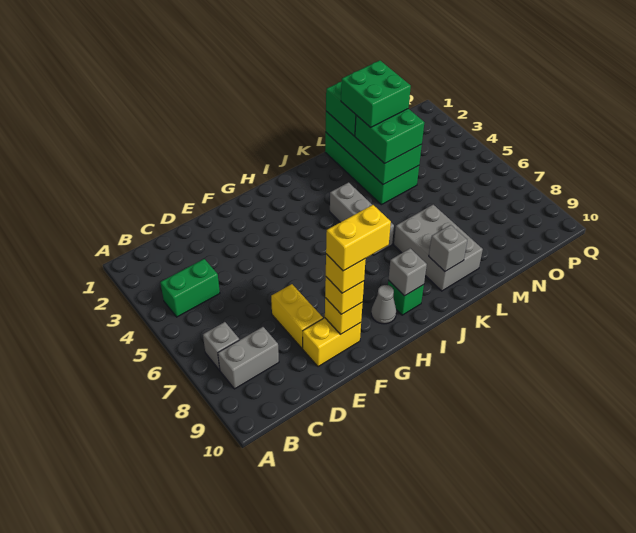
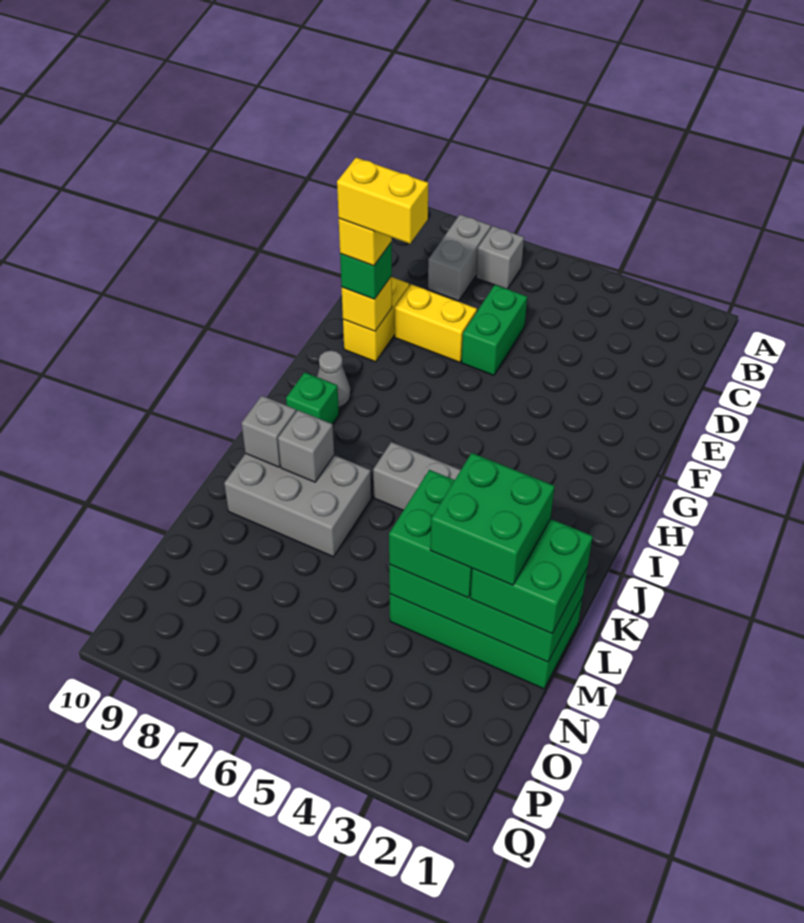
green 1x2 brick [160,259,220,317] -> green 1x2 brick moved to [462,285,527,375]
yellow 1x1 brick [325,277,364,314] -> green 1x1 brick [340,242,392,299]
yellow 1x2 brick [326,205,391,271] -> yellow 1x2 brick turned to [337,158,429,244]
grey 1x1 brick [388,248,427,296] -> grey 1x1 brick moved to [278,410,334,482]

